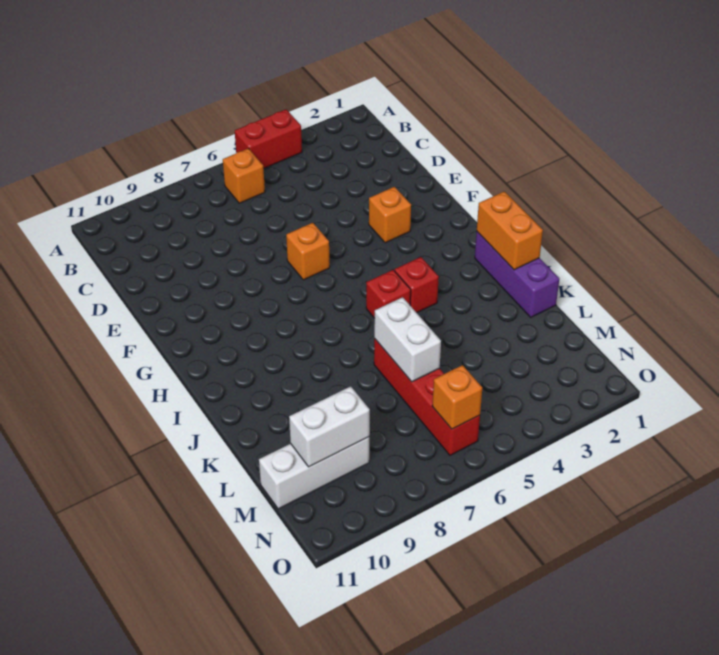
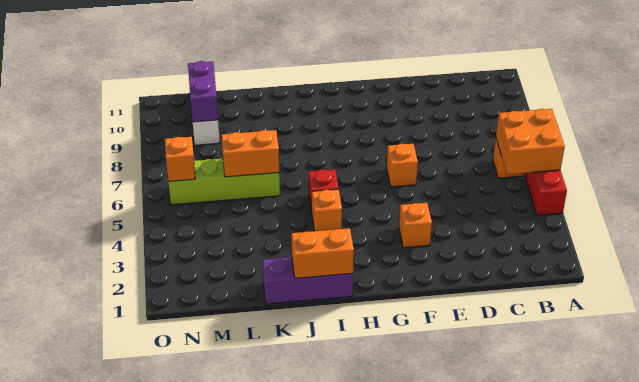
none -> orange 2x2 brick [496,109,565,174]
red 1x1 brick [395,257,439,313] -> orange 1x1 brick [312,189,342,231]
red 1x4 brick [374,339,480,455] -> lime 1x4 brick [169,159,280,205]
white 1x2 brick [374,297,441,382] -> orange 1x2 brick [221,130,279,177]
white 1x2 brick [289,386,370,467] -> purple 1x2 brick [188,61,218,122]

